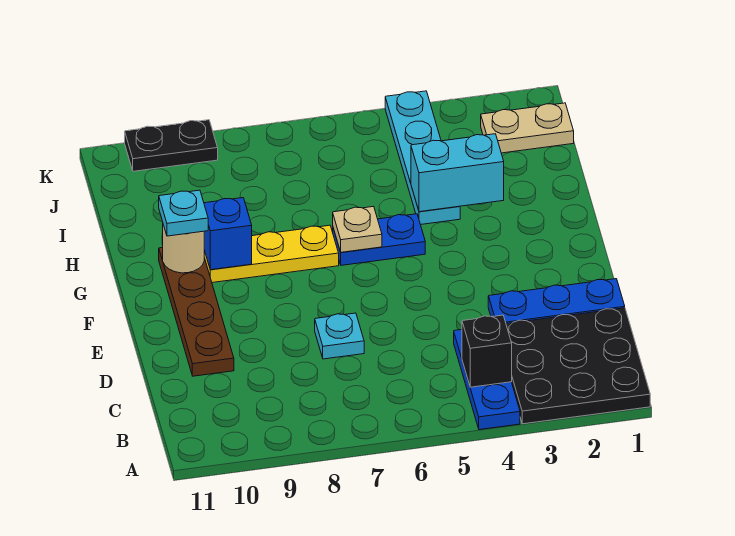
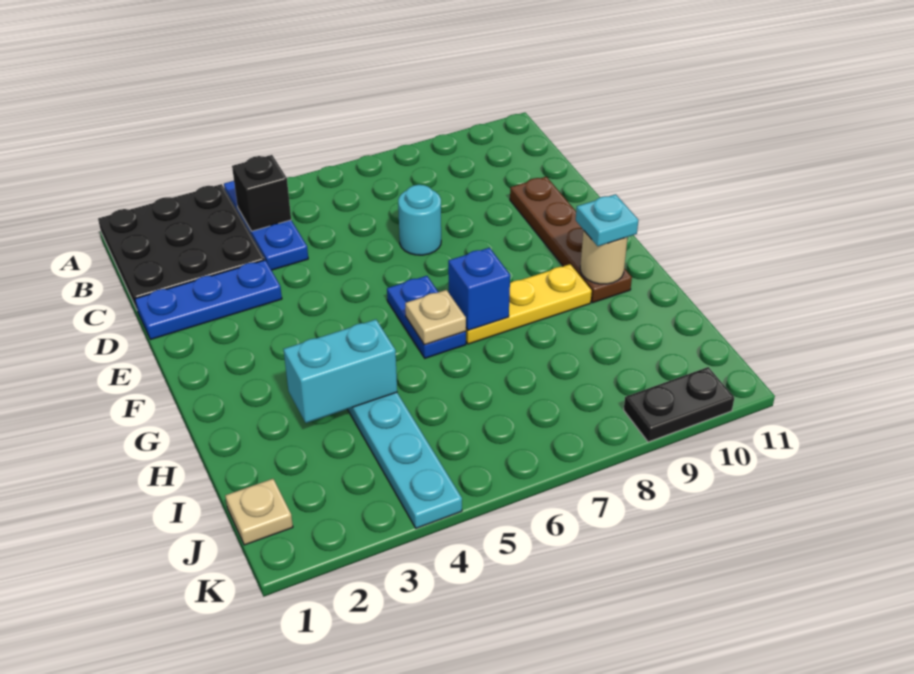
cyan 1x1 plate [315,313,364,359] -> cyan 1x1 round brick [398,185,441,255]
blue 1x2 plate [333,214,425,265] -> blue 1x2 plate turned to [387,276,466,358]
blue 1x1 brick [204,198,252,270] -> blue 1x1 brick moved to [448,248,510,330]
tan 1x2 plate [481,103,574,153] -> tan 1x1 plate [225,479,293,545]

